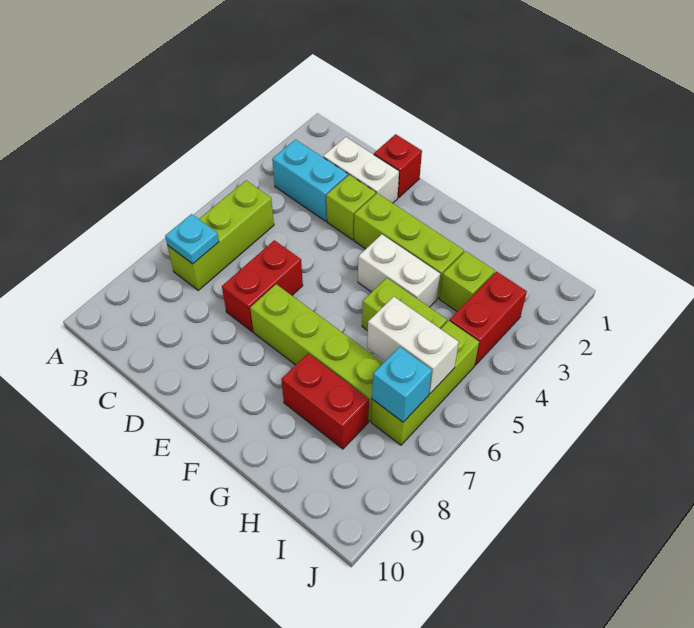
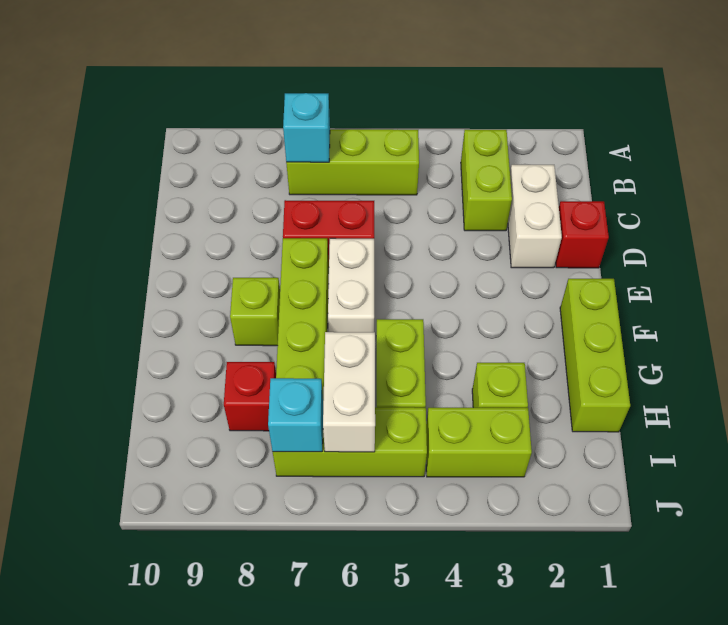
cyan 1x2 brick [272,140,348,221] -> lime 1x2 brick [461,130,512,231]
cyan 1x1 plate [165,214,219,264] -> cyan 1x1 brick [283,93,330,162]
lime 1x1 brick [326,175,376,240] -> lime 1x1 brick moved to [230,278,280,346]
lime 1x3 brick [354,193,464,298] -> lime 1x3 brick moved to [560,279,630,432]
white 1x2 brick [358,234,440,307] -> white 1x2 brick moved to [328,238,374,332]
red 1x2 brick [281,354,369,449] -> red 1x1 brick [224,362,276,431]
red 1x2 brick [450,272,527,365] -> lime 1x2 brick [426,408,532,477]

